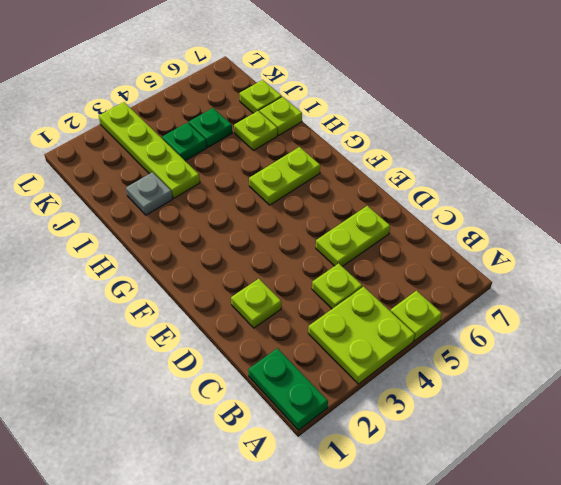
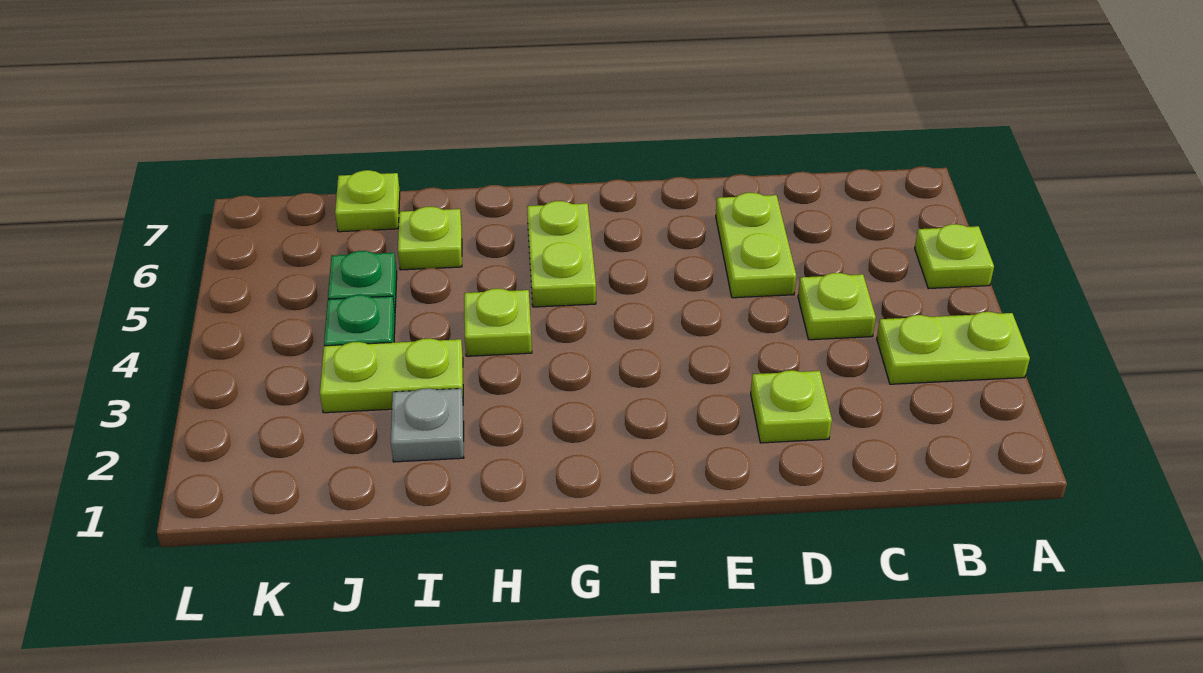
green 1x2 plate [248,348,328,430] -> none
lime 2x2 plate [308,287,415,384] -> lime 1x2 plate [877,312,1030,384]
lime 1x4 plate [99,102,200,198] -> lime 1x2 plate [320,338,463,413]
lime 1x1 plate [259,97,302,135] -> lime 1x1 plate moved to [464,289,532,356]

